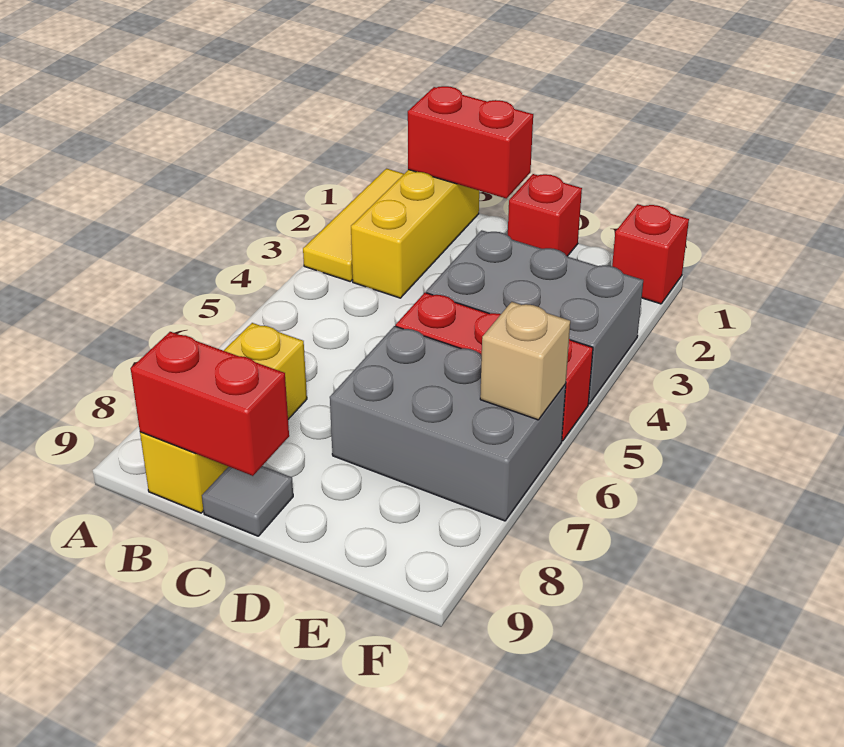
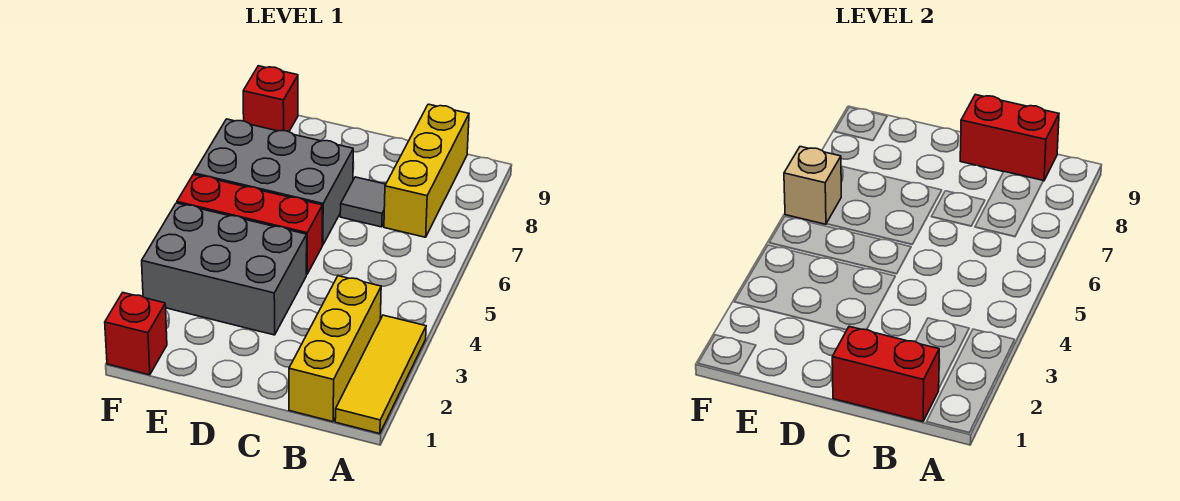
grey 1x1 tile [202,466,293,536] -> grey 1x1 tile moved to [340,177,386,227]
red 1x1 brick [508,174,582,256] -> red 1x1 brick moved to [243,66,298,132]

